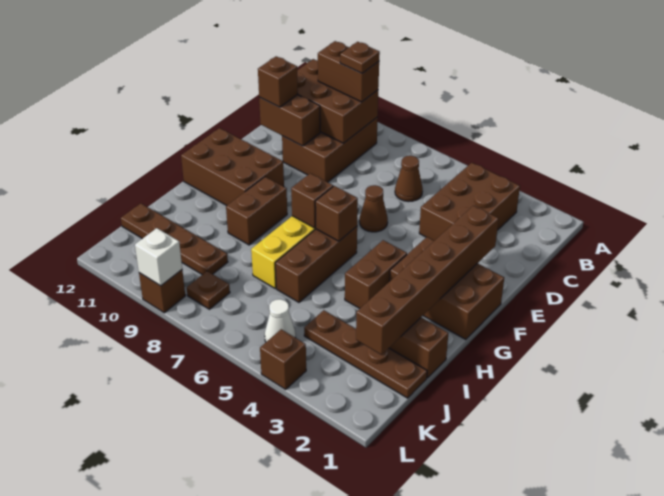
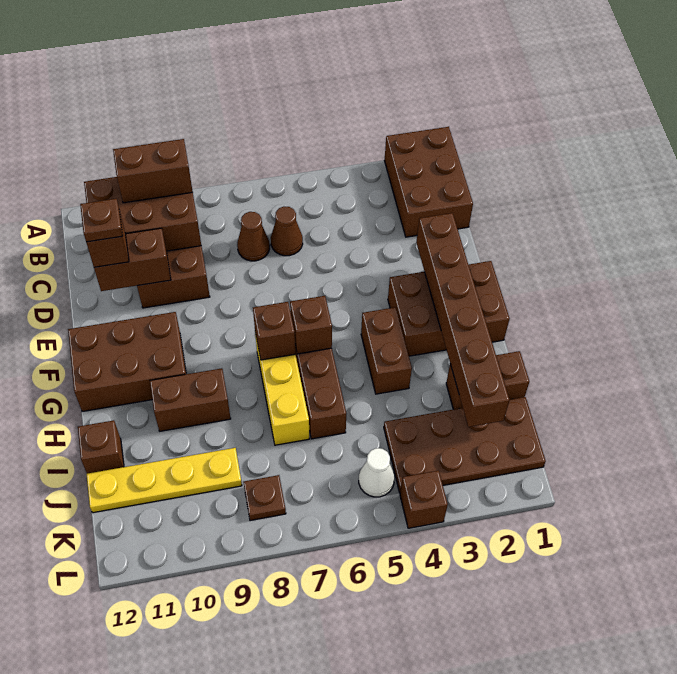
brown 2x3 brick [419,163,520,241] -> brown 2x3 brick moved to [384,127,473,237]
brown 1x1 plate [340,42,380,73] -> brown 1x1 plate moved to [80,199,123,242]
brown 1x1 cone [359,185,388,232] -> brown 1x1 cone moved to [237,212,270,261]
brown 1x2 brick [226,177,287,245] -> brown 1x2 brick turned to [150,368,231,431]
brown 1x4 plate [304,310,427,398] -> brown 2x4 plate [384,397,546,493]
brown 1x4 plate [121,204,228,275] -> yellow 1x4 plate [87,448,242,513]
brown 1x1 brick [139,270,185,313] -> brown 1x1 brick moved to [78,420,124,474]
white 1x1 brick [135,228,182,286] -> none

